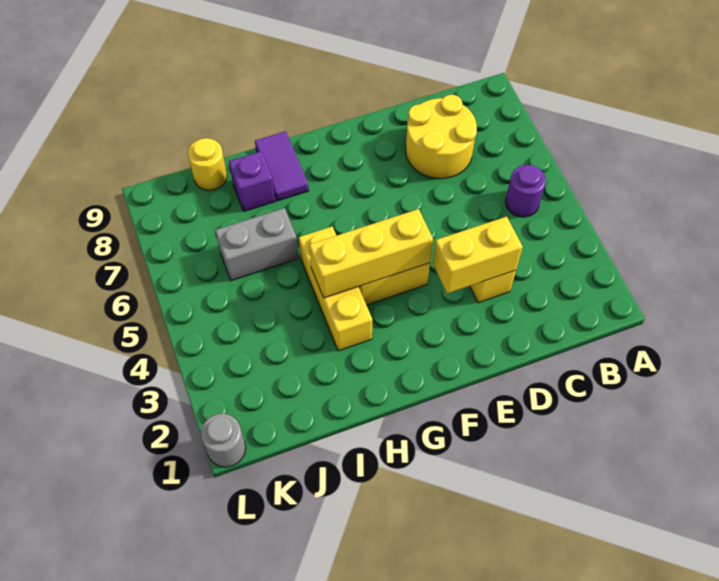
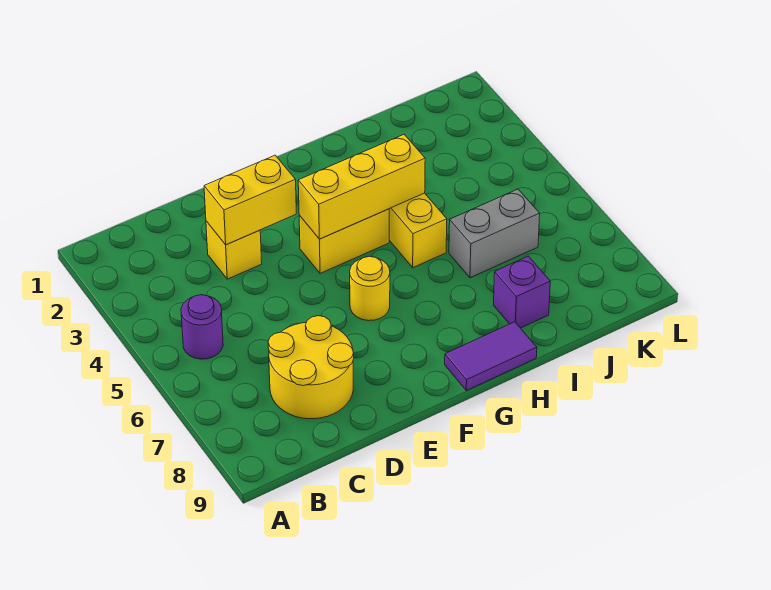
purple 1x2 tile [255,131,309,201] -> purple 1x2 tile turned to [445,322,537,391]
yellow 1x1 round brick [188,138,227,190] -> yellow 1x1 round brick moved to [350,256,390,321]
grey 1x1 round brick [201,414,246,467] -> none

